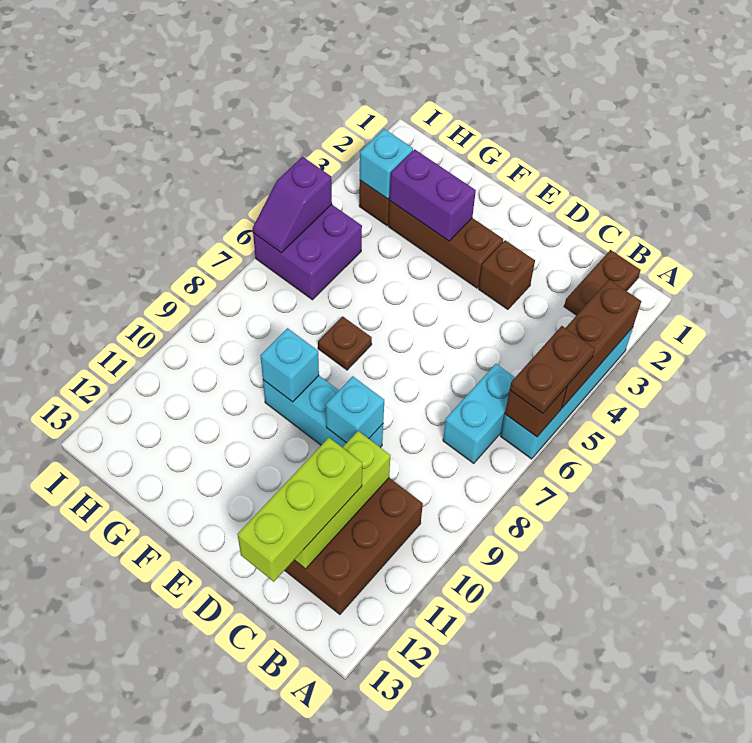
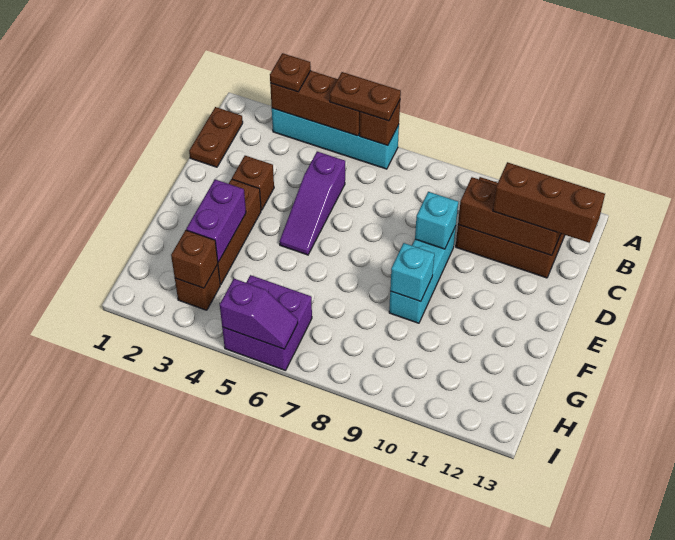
brown 1x2 plate [564,250,641,315] -> brown 1x2 plate turned to [189,107,243,167]
cyan 1x2 brick [443,364,515,463] -> none
none -> purple 1x3 slope [279,152,345,255]
lime 1x3 brick [294,431,390,569] -> brown 1x3 brick [458,177,561,255]
lime 1x3 brick [237,438,362,582] -> brown 1x3 brick [493,162,605,243]
brown 1x1 plate [318,316,372,370] -> brown 1x1 plate moved to [270,53,311,92]
cyan 1x1 brick [360,129,413,199] -> brown 1x1 brick [171,230,218,288]

